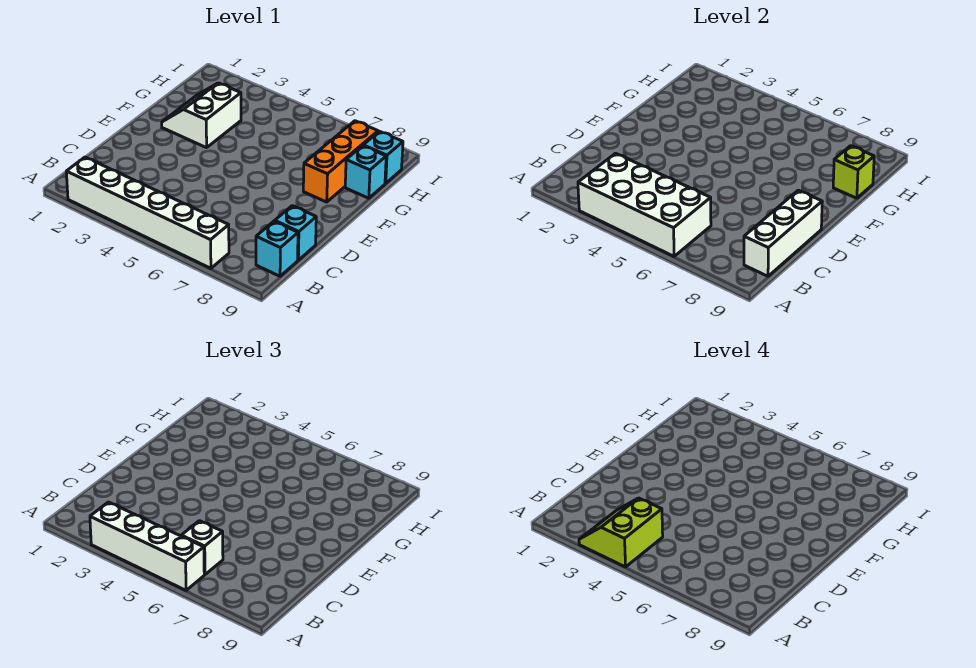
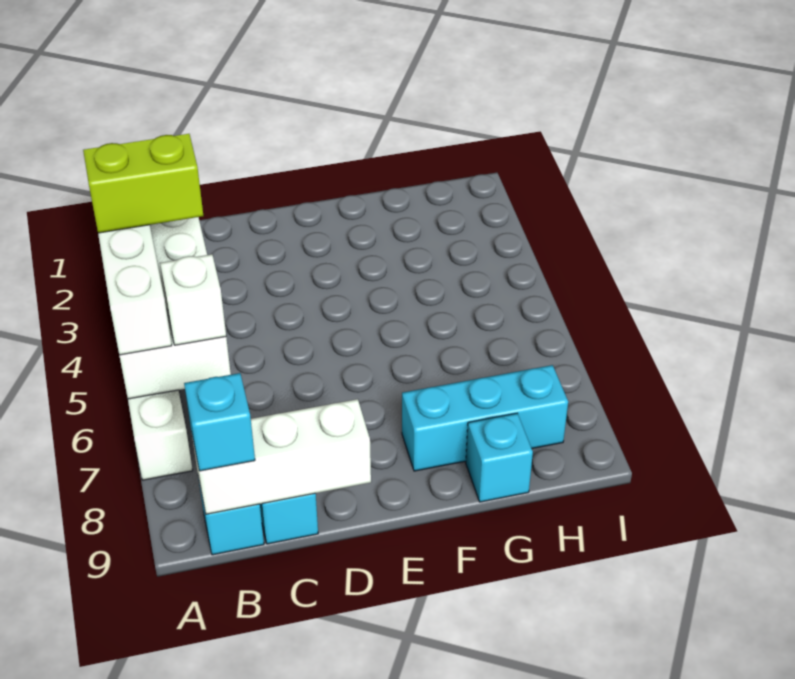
white 2x2 slope [162,83,241,148] -> none
orange 1x3 brick [303,121,378,202] -> cyan 1x3 brick [402,365,568,471]
lime 1x1 brick [833,146,874,198] -> none
cyan 1x1 brick [363,131,403,183] -> cyan 1x1 brick moved to [184,373,255,471]

